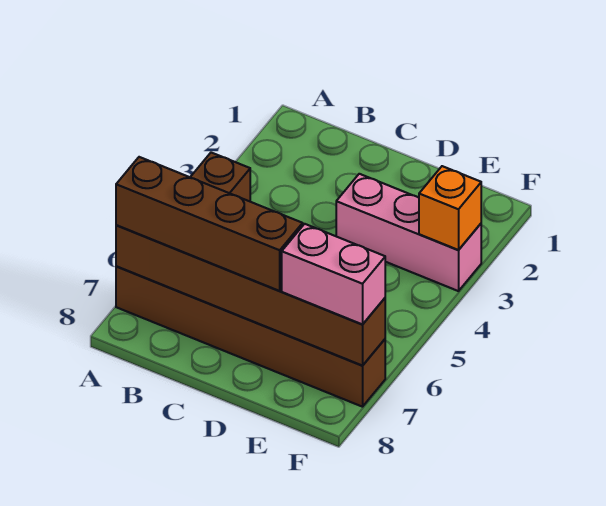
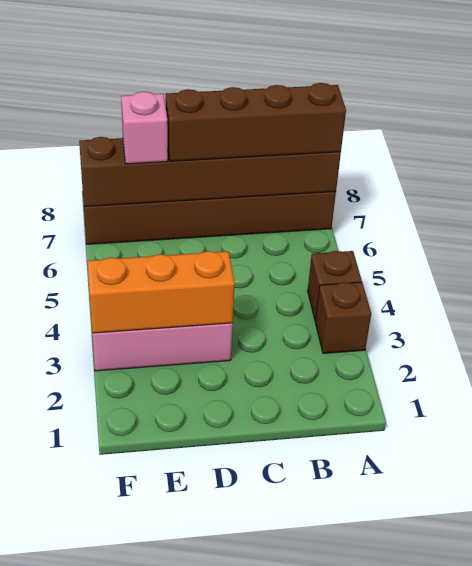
none -> brown 1x1 brick [315,282,371,354]
pink 1x2 brick [282,224,385,324] -> pink 1x1 brick [121,92,168,164]
orange 1x1 brick [419,166,481,250] -> orange 1x3 brick [87,251,235,333]

